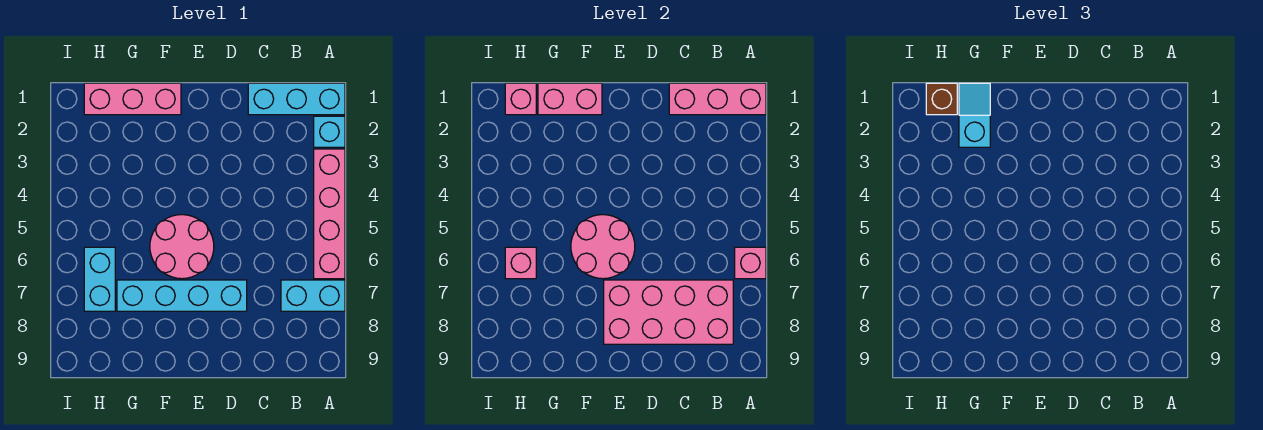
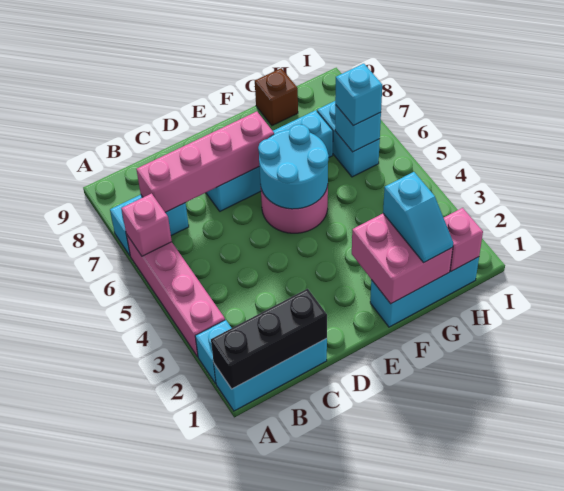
pink 1x3 brick [669,83,766,115] -> black 1x3 brick [211,289,327,389]
pink 2x4 brick [604,280,733,344] -> pink 1x4 brick [136,112,274,212]
pink 2x2 round brick [571,215,635,279] -> cyan 2x2 round brick [258,124,329,209]
pink 1x3 brick [84,83,181,115] -> cyan 1x3 brick [370,257,479,327]
pink 1x2 brick [538,83,602,115] -> pink 2x2 brick [352,214,453,304]
brown 1x1 brick [926,83,957,115] -> brown 1x1 brick moved to [255,68,298,126]
pink 1x1 brick [505,247,536,279] -> cyan 1x1 brick [335,105,381,152]
none -> cyan 1x1 brick [335,64,382,126]

